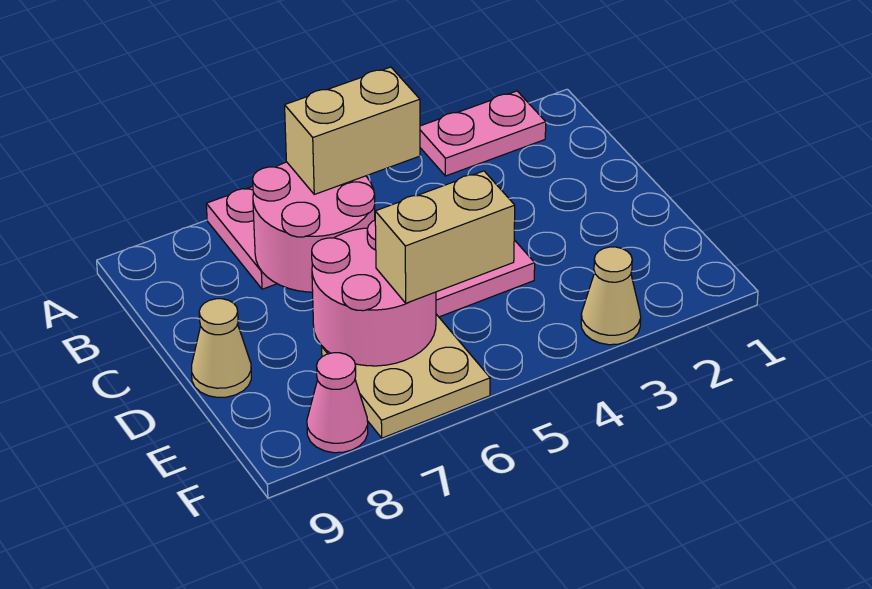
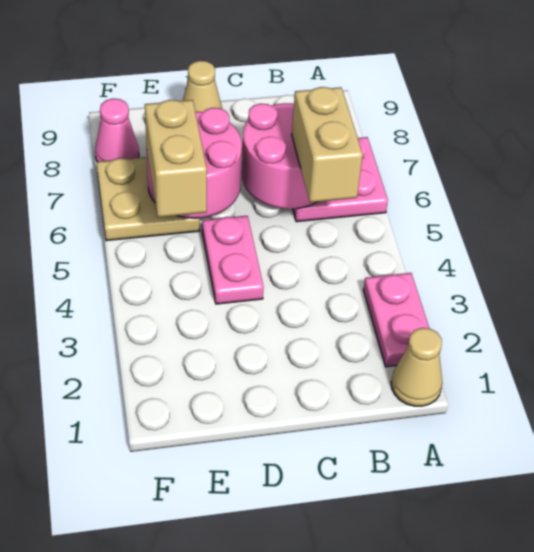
tan 1x1 cone [581,247,641,345] -> tan 1x1 cone moved to [391,328,442,406]

